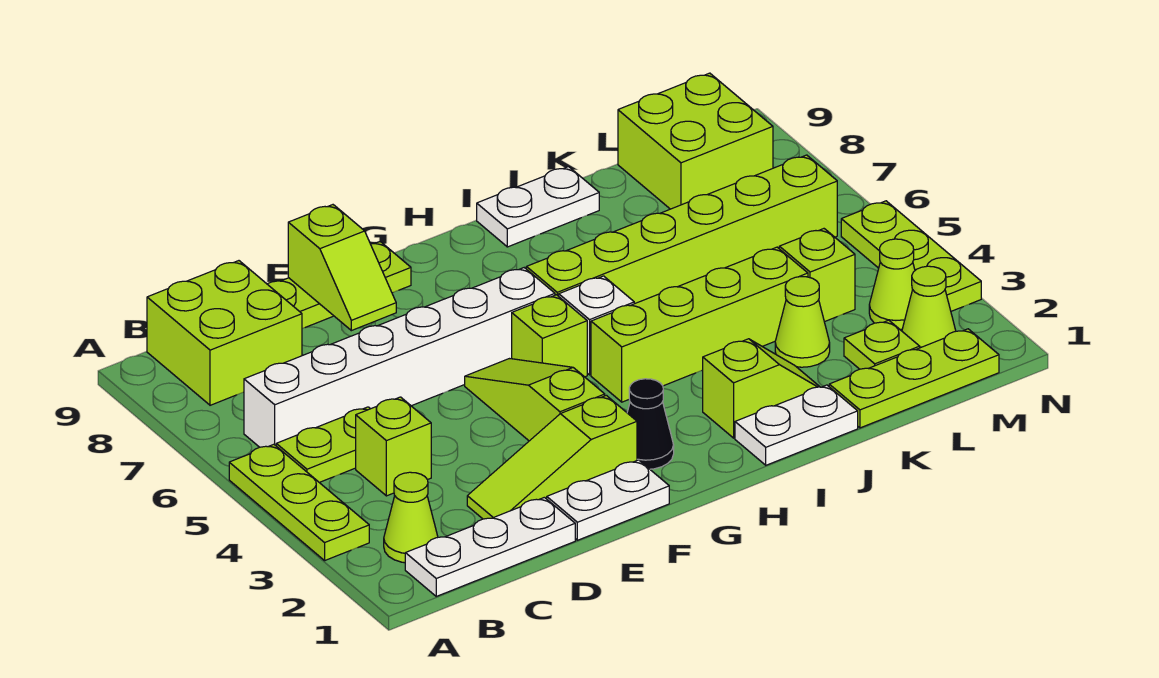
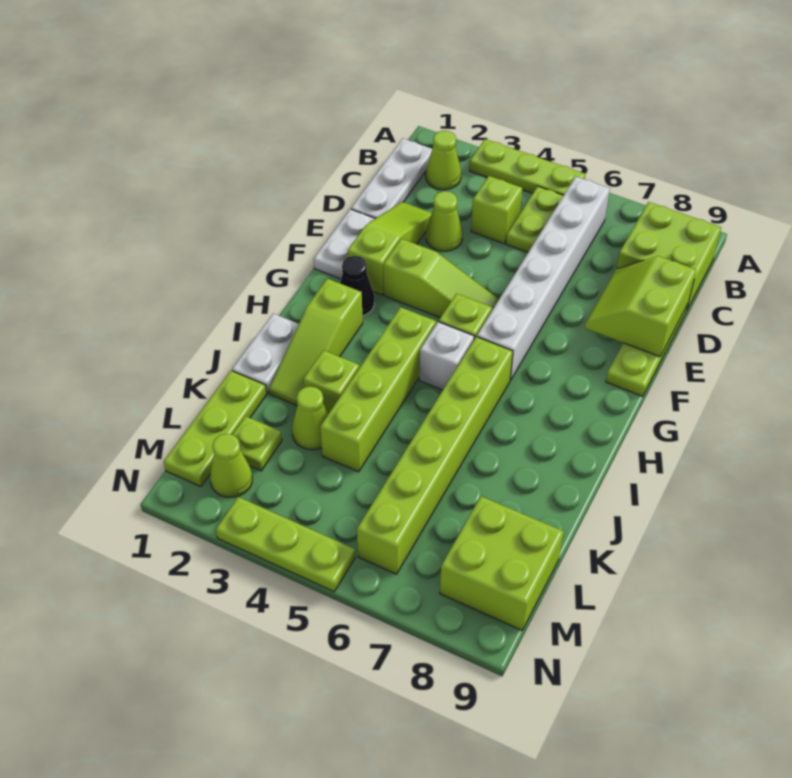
lime 1x2 slope [288,205,396,331] -> lime 2x2 slope [585,256,696,357]
lime 1x2 slope [703,339,820,438] -> lime 1x3 slope [269,279,363,406]
white 1x2 plate [477,167,599,247] -> none
lime 1x1 brick [779,229,855,322] -> lime 1x1 brick moved to [303,350,359,414]
lime 1x1 cone [869,239,915,329] -> lime 1x1 cone moved to [426,191,463,251]

